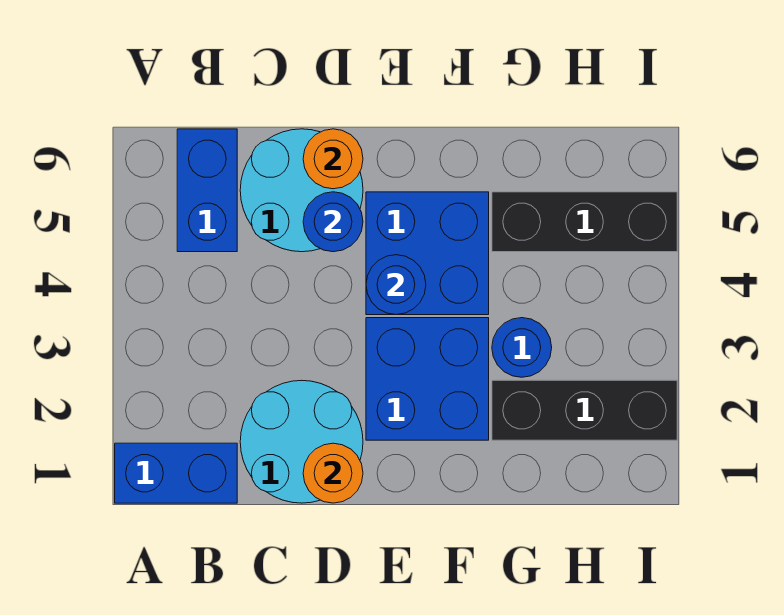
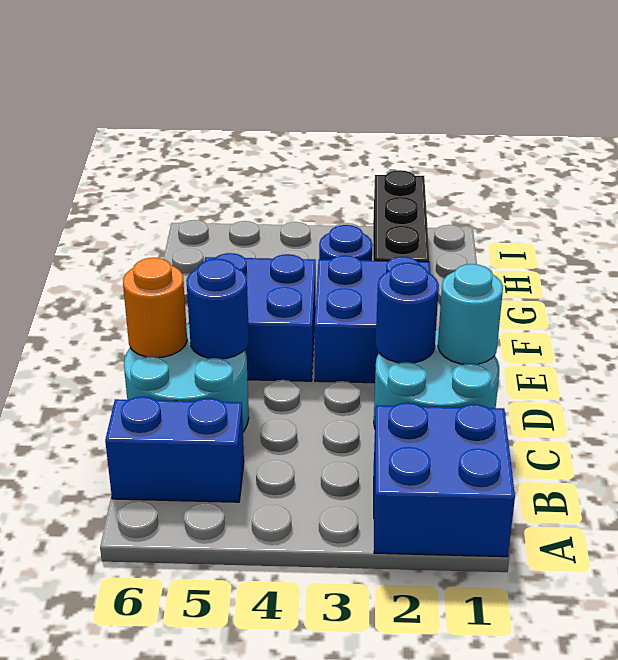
blue 1x2 brick [115,443,237,503] -> blue 2x2 brick [374,403,515,557]
orange 1x1 round brick [303,443,363,503] -> cyan 1x1 round brick [438,264,503,364]
blue 1x1 round brick [366,255,426,315] -> blue 1x1 round brick moved to [376,263,439,363]
black 1x3 brick [492,192,677,252] -> none

